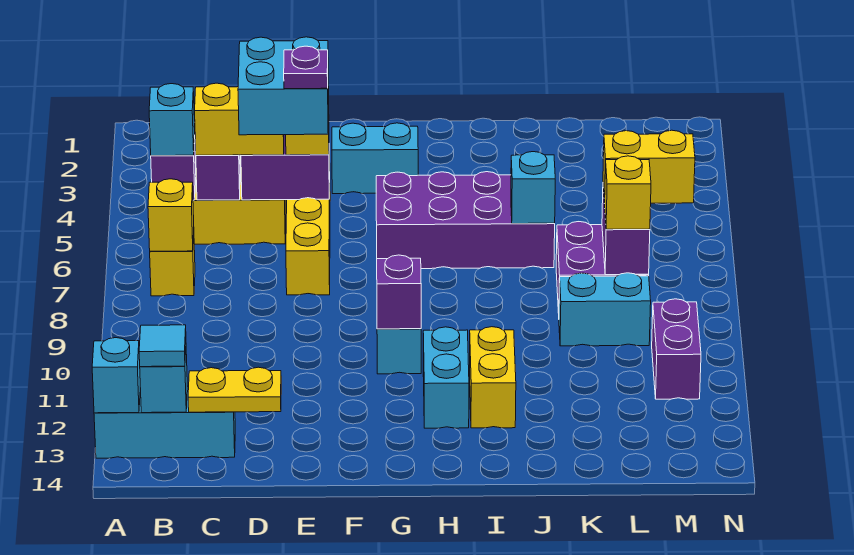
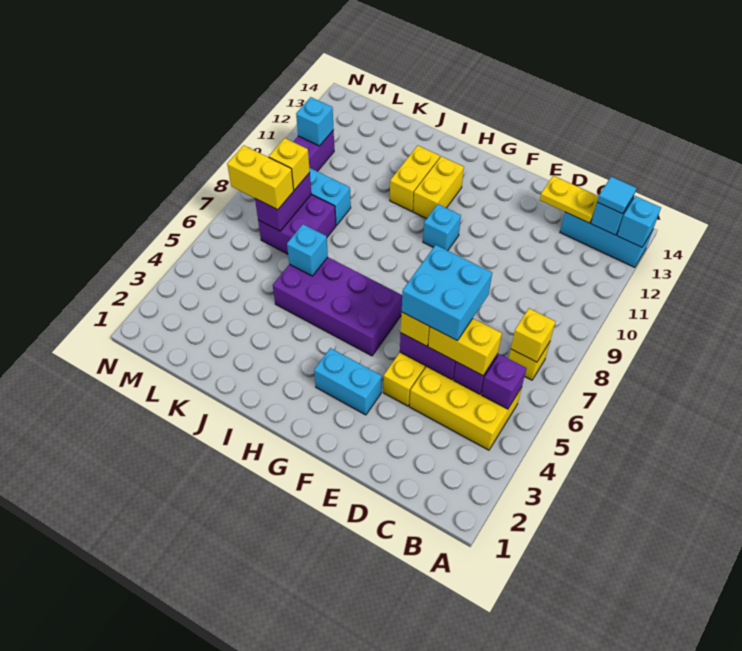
cyan 1x1 brick [149,84,195,156] -> cyan 1x1 brick moved to [296,97,334,146]
purple 1x1 plate [284,46,328,89] -> none
purple 1x1 brick [377,255,421,329] -> none
cyan 1x2 brick [423,327,469,428] -> yellow 1x2 brick [413,156,464,219]

